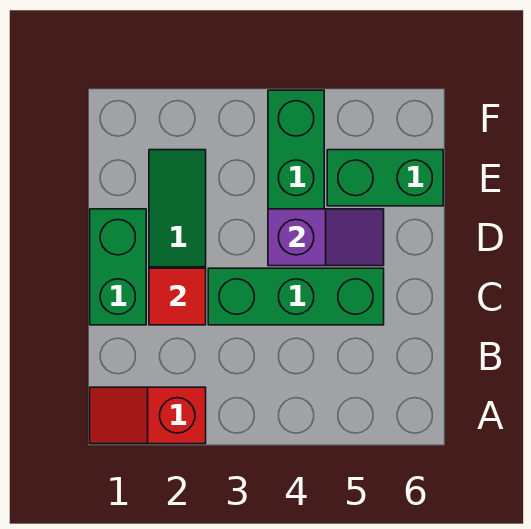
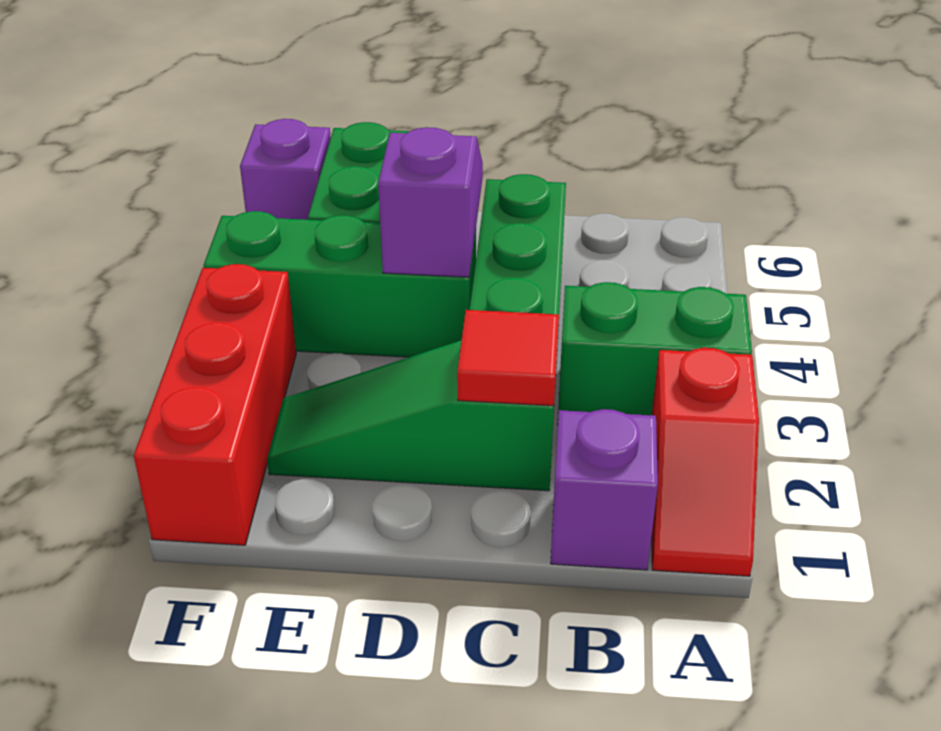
none -> purple 1x1 brick [551,409,658,570]
green 1x2 brick [90,209,146,325] -> green 1x2 brick moved to [558,282,752,415]
none -> red 1x3 brick [134,264,296,545]
none -> purple 1x1 brick [240,119,331,220]

